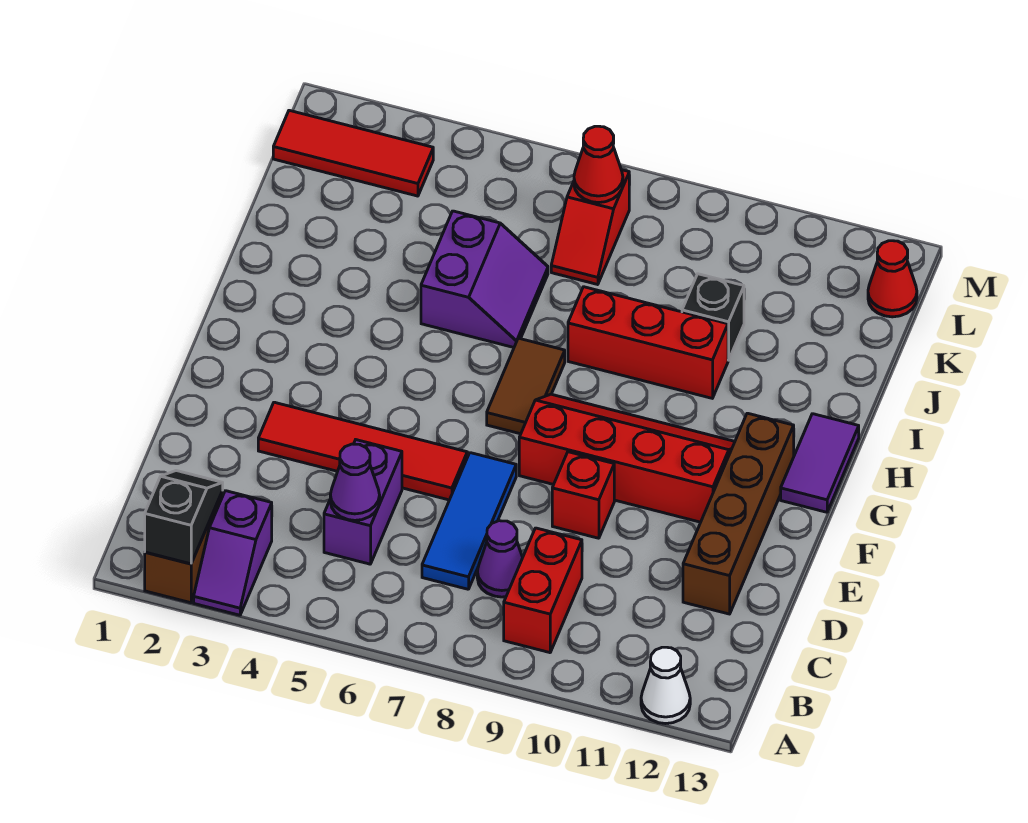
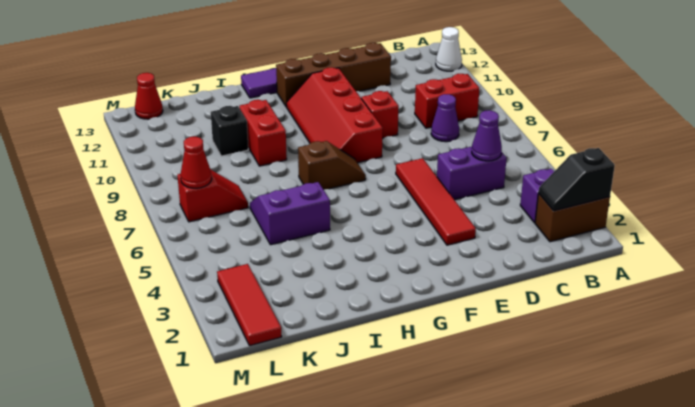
blue 1x3 tile [422,453,516,589] -> none
brown 1x2 tile [487,338,565,434] -> brown 1x2 slope [298,141,366,190]
red 1x3 brick [568,287,728,398] -> red 1x2 brick [239,100,287,166]

